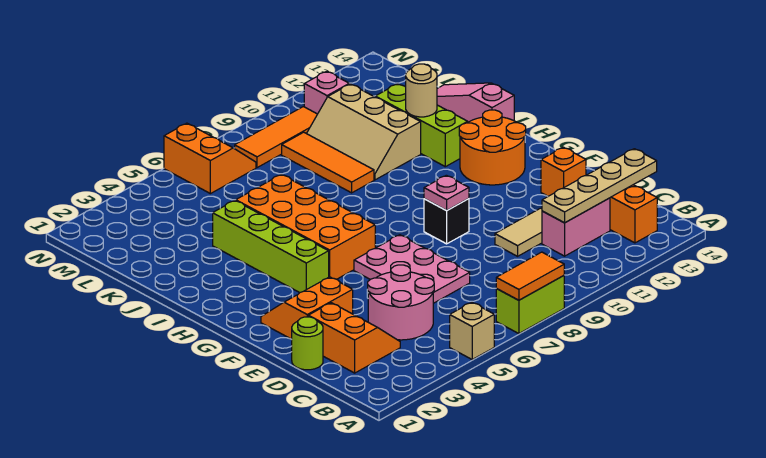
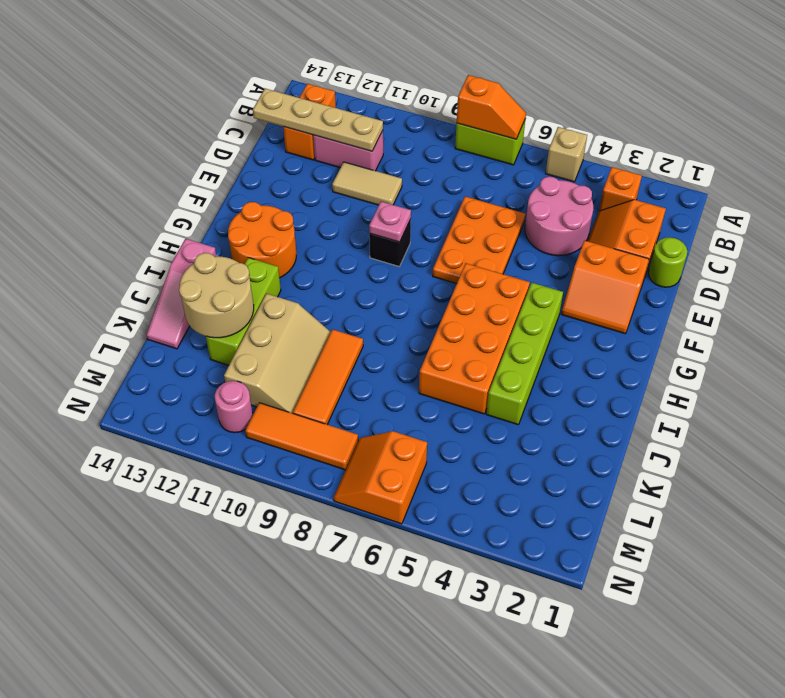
orange 1x2 tile [496,252,564,300] -> orange 1x2 slope [457,75,526,139]
pink 2x3 plate [354,235,470,303] -> orange 2x3 plate [433,196,525,284]
orange 1x1 brick [541,147,586,196] -> orange 1x1 brick moved to [599,167,642,211]
tan 1x1 round brick [406,64,437,117] -> tan 2x2 round brick [179,253,254,338]
pink 1x1 brick [304,71,349,114] -> pink 1x1 round brick [215,381,253,433]

